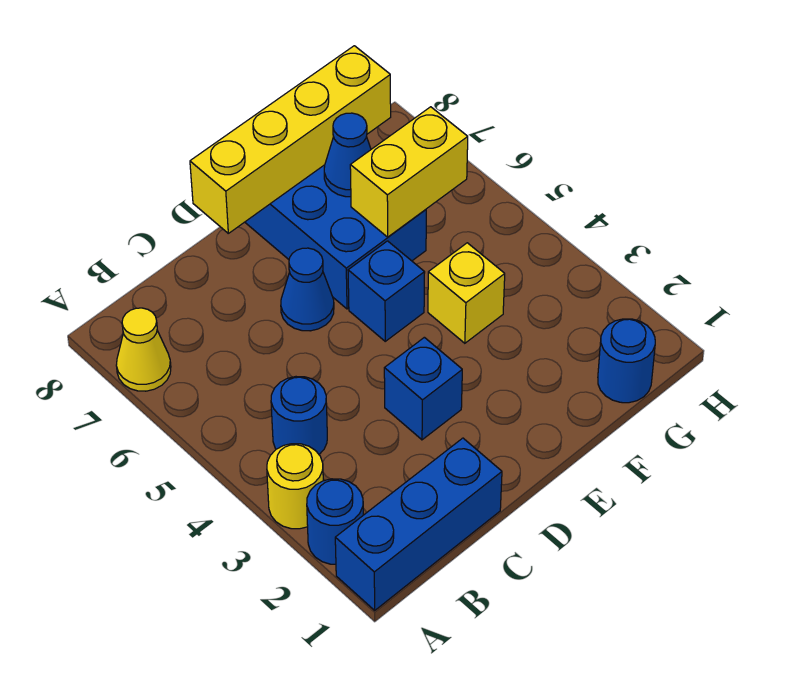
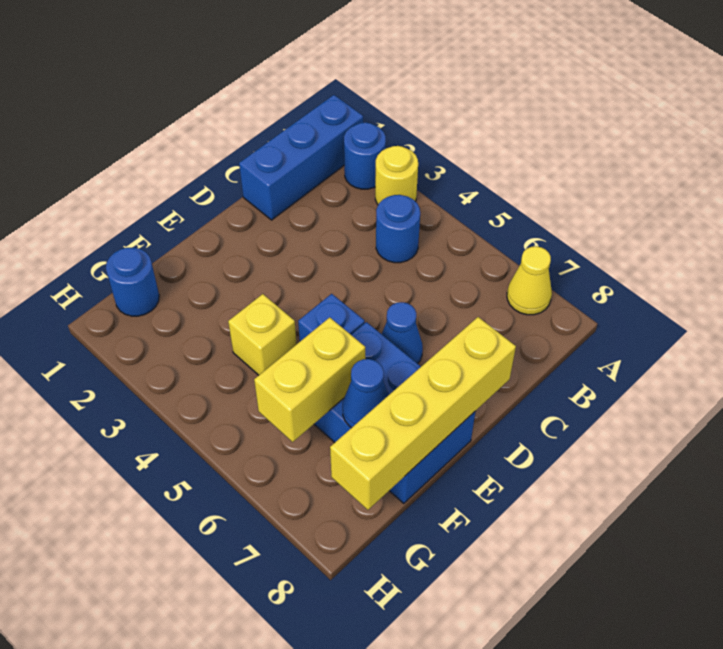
blue 1x1 brick [384,337,462,440] -> none

